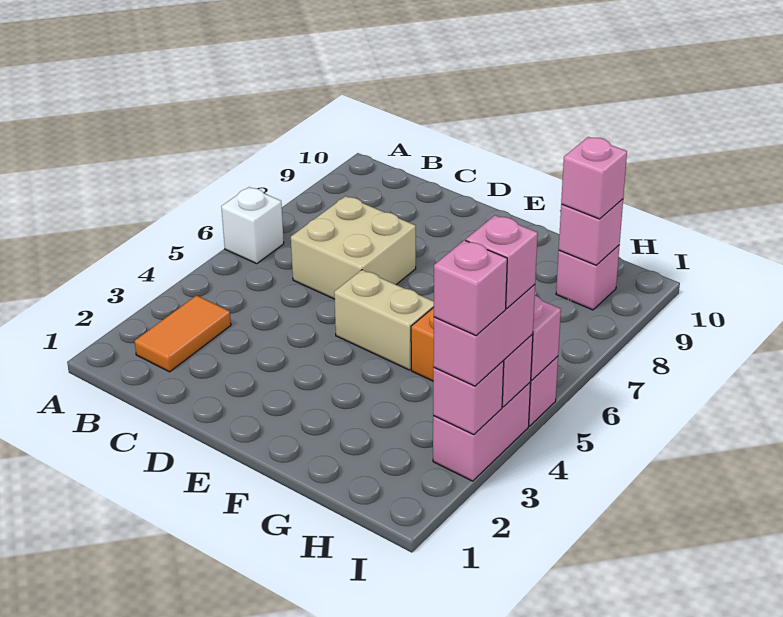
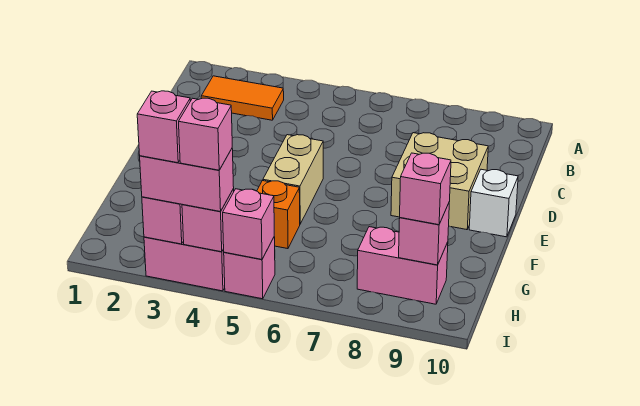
white 1x1 brick [221,187,284,264] -> white 1x1 brick moved to [469,169,518,237]
tan 2x2 brick [291,196,416,299] -> tan 2x2 brick moved to [391,133,488,230]
pink 1x1 brick [556,245,620,310] -> pink 1x2 brick [357,227,448,304]

